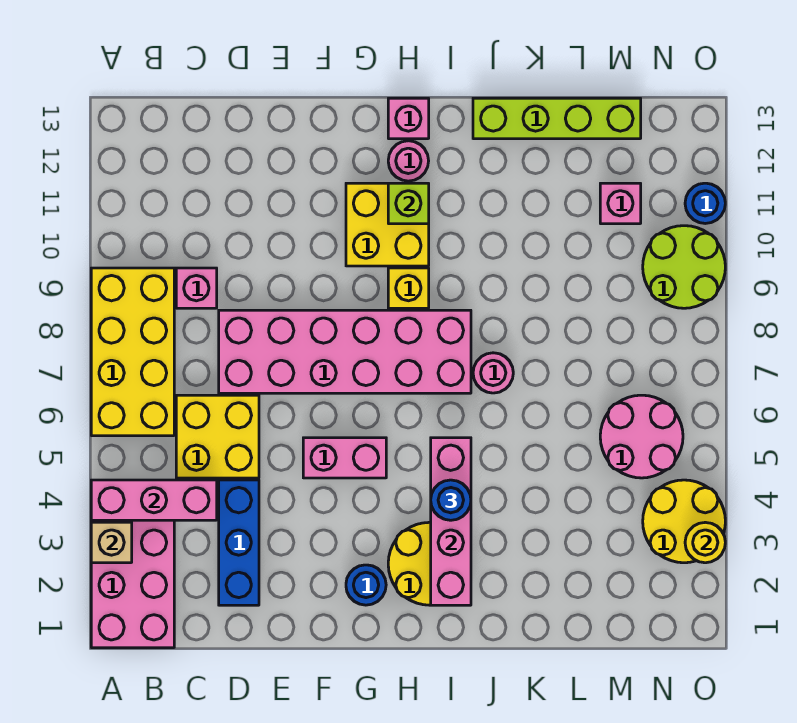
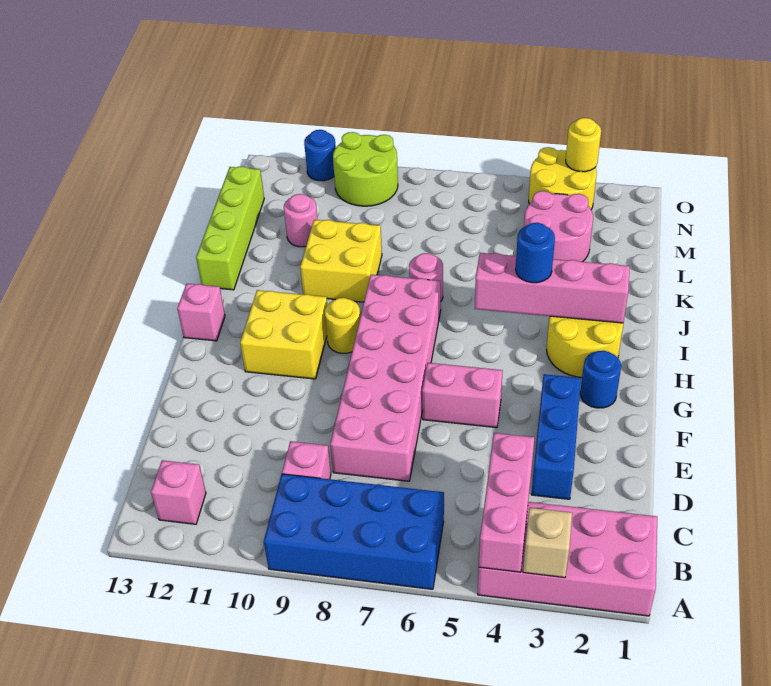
yellow 2x4 brick [91,268,174,436] -> blue 2x4 brick [264,474,444,589]
yellow 2x2 brick [176,395,259,478] -> yellow 2x2 brick moved to [300,220,382,302]
blue 1x3 brick [219,480,259,605] -> blue 1x3 brick turned to [531,374,581,499]
pink 1x2 brick [303,438,386,478] -> pink 1x2 brick turned to [422,363,503,428]
yellow 1x1 brick [388,268,429,308] -> yellow 1x1 round brick [325,298,360,353]
lime 1x1 brick [388,183,429,224] -> none
pink 1x1 round brick [388,141,429,181] -> pink 1x1 round brick moved to [284,194,317,247]
pink 2x2 round brick [600,395,683,478] -> pink 2x2 round brick moved to [524,191,593,262]
pink 1x1 brick [600,183,641,224] -> pink 1x1 brick moved to [151,460,206,524]

